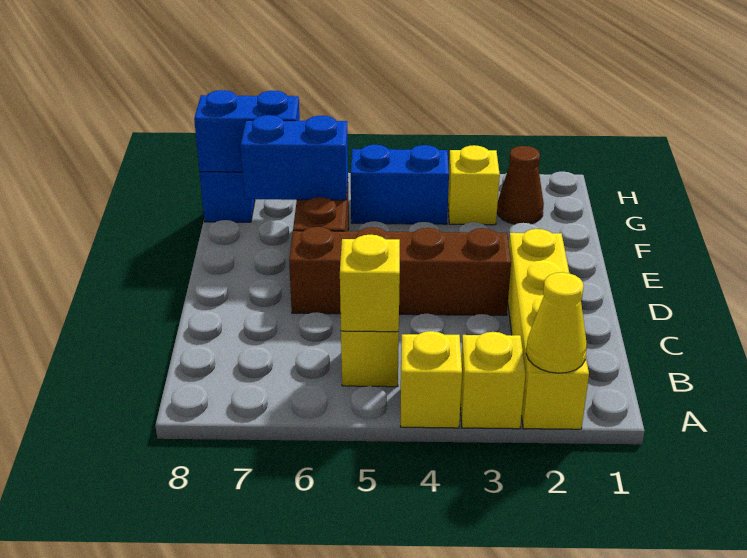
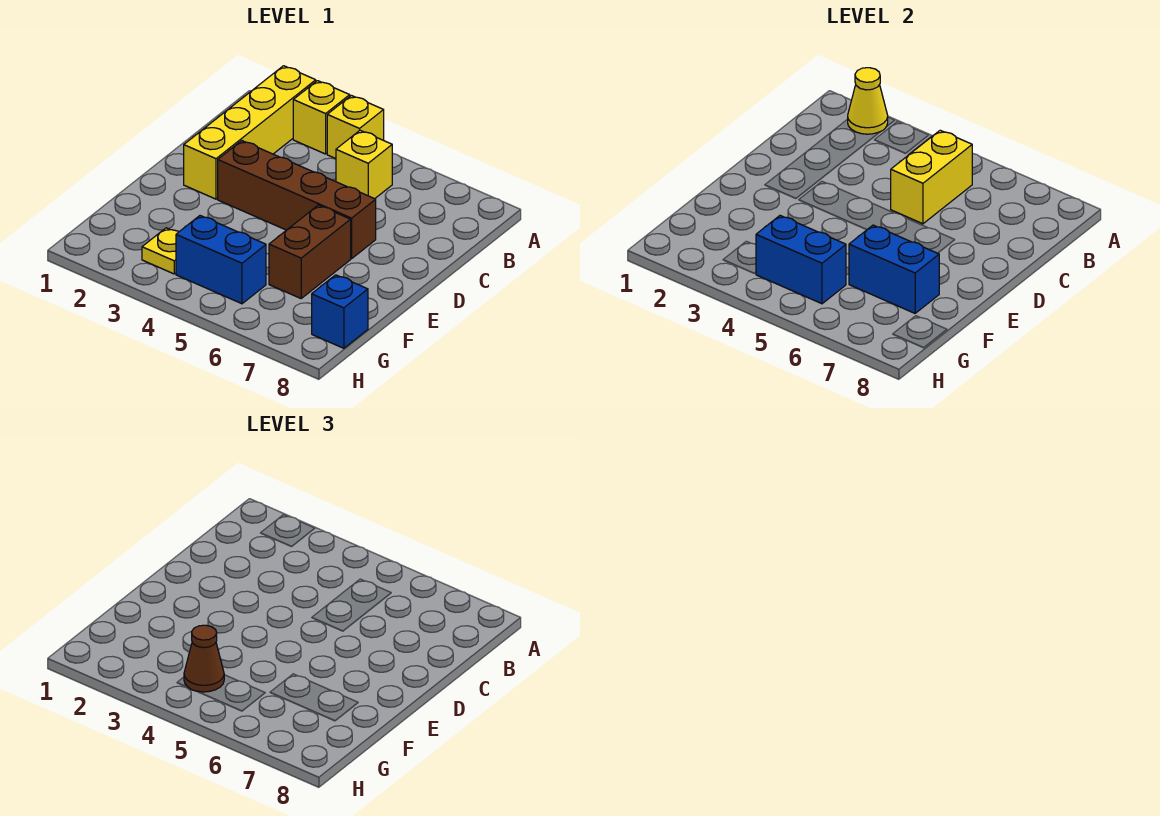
yellow 1x1 brick [340,235,400,332] -> yellow 1x2 brick [891,130,973,224]
brown 1x1 cone [497,146,544,224] -> brown 1x1 cone moved to [184,625,224,692]
yellow 1x1 brick [448,145,500,225] -> yellow 1x1 plate [142,228,178,274]
blue 1x2 brick [194,90,300,172] -> blue 1x2 brick moved to [756,216,846,304]

